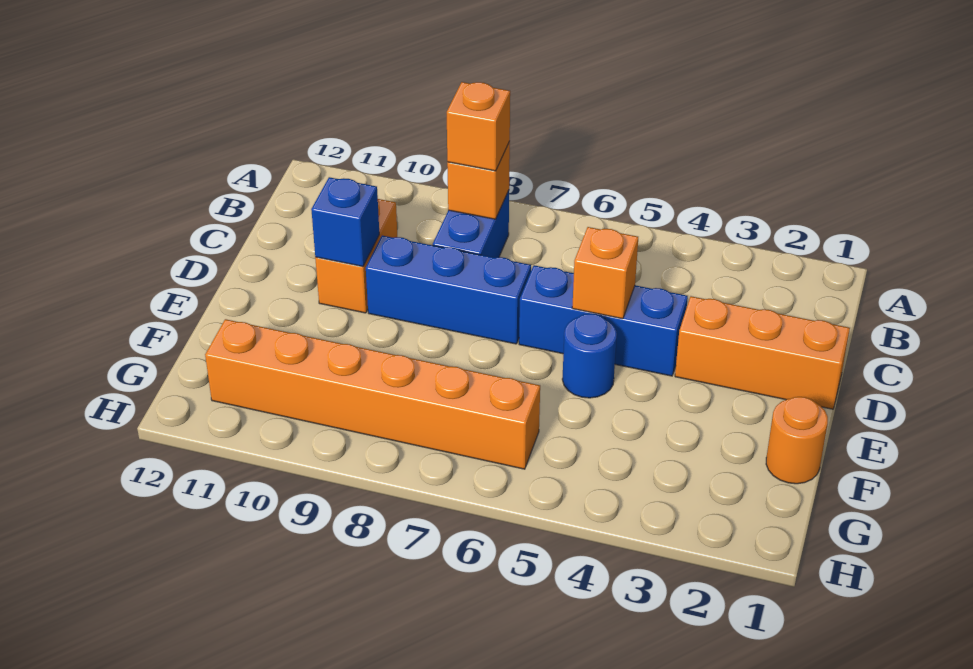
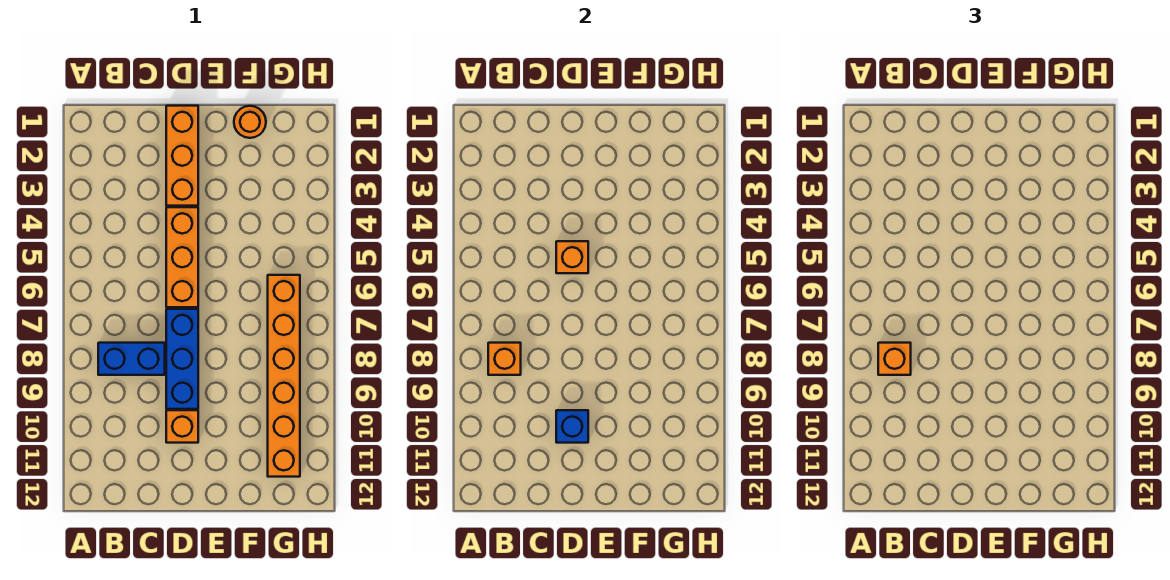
orange 1x2 brick [315,199,397,313] -> orange 1x1 brick [166,410,198,443]
blue 1x3 brick [519,265,688,376] -> orange 1x3 brick [166,207,198,307]
blue 1x1 round brick [562,314,617,398] -> none

